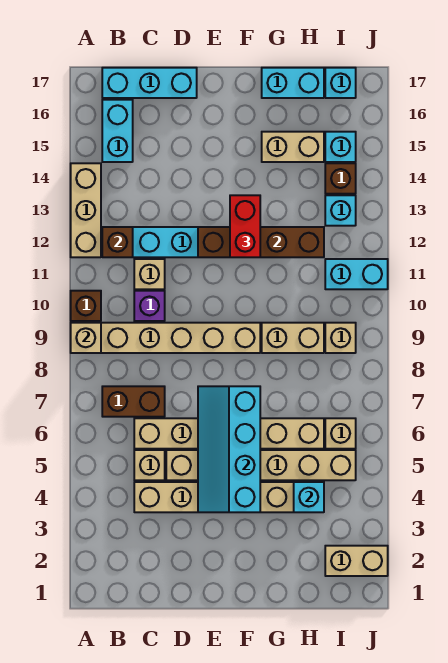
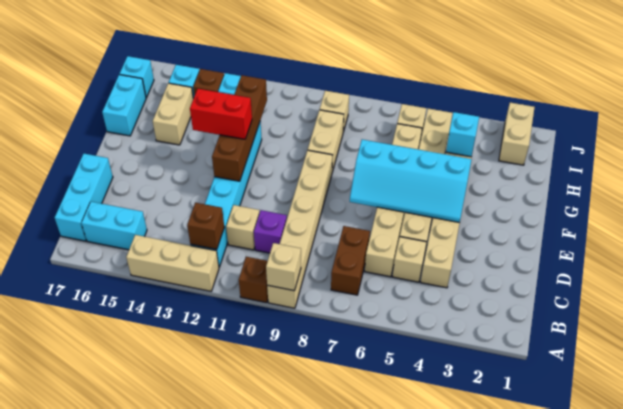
cyan 1x2 brick [325,259,388,289] -> none

